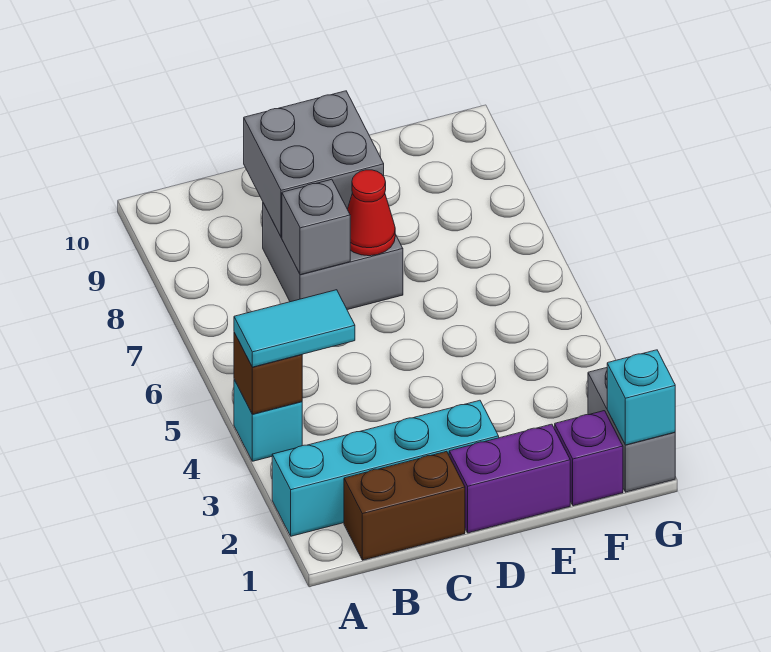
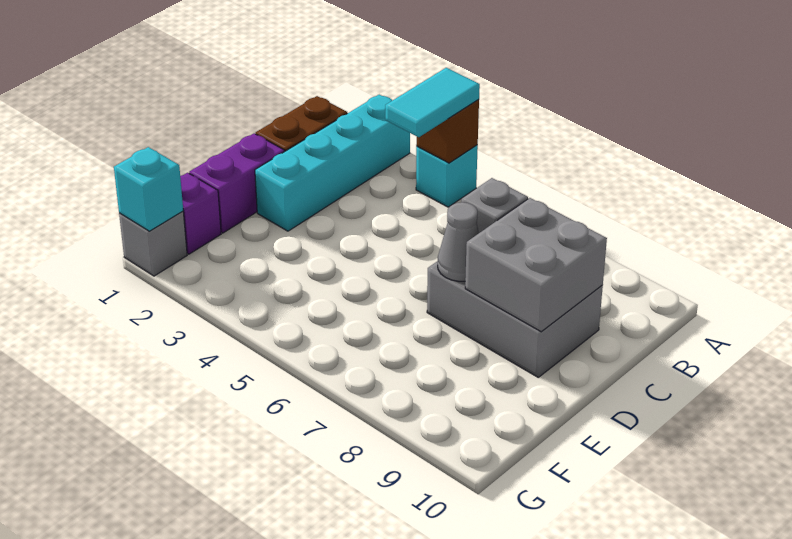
grey 2x2 brick [263,203,403,310] -> grey 2x3 brick [427,261,603,377]
red 1x1 cone [347,170,395,256] -> grey 1x1 cone [438,202,479,281]
grey 1x2 brick [588,368,675,492] -> grey 1x1 brick [119,211,187,276]

